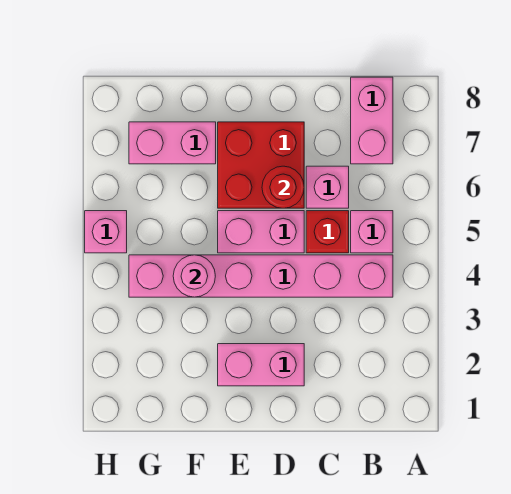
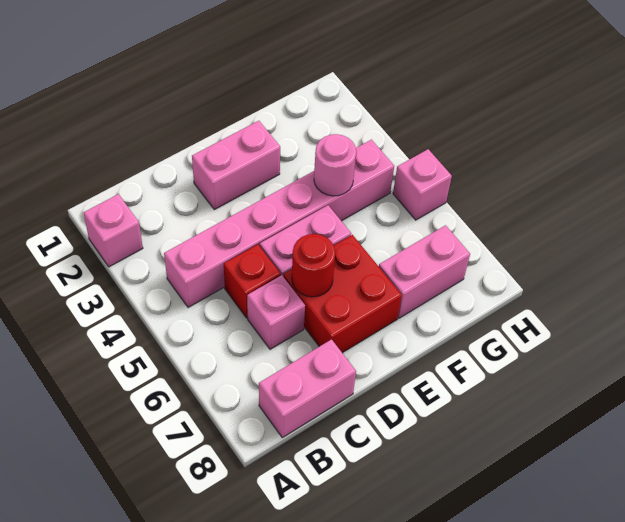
pink 1x1 brick [351,211,393,253] -> pink 1x1 brick moved to [84,194,143,267]
pink 1x2 brick [351,77,393,164] -> pink 1x2 brick turned to [259,340,356,438]

